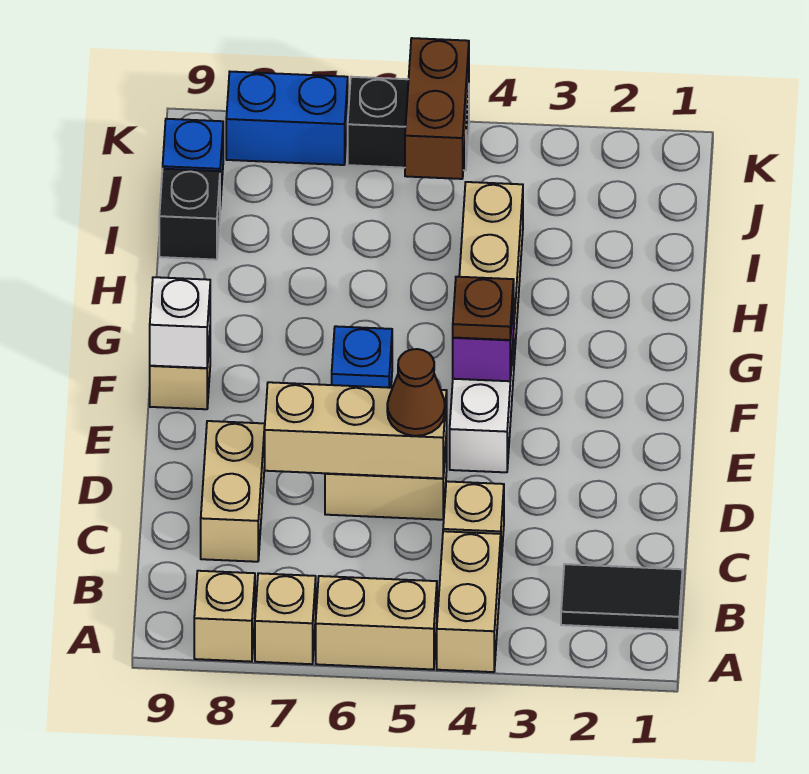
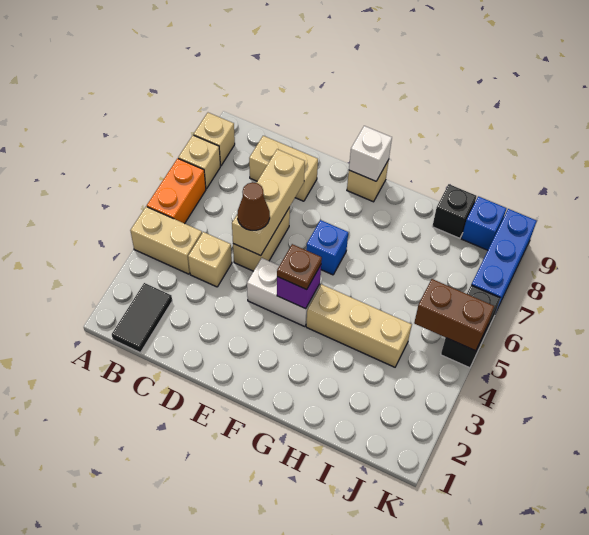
tan 1x2 brick [316,576,437,670] -> orange 1x2 brick [147,158,206,224]
blue 1x2 brick [226,72,348,165] -> blue 1x3 brick [471,209,537,311]

